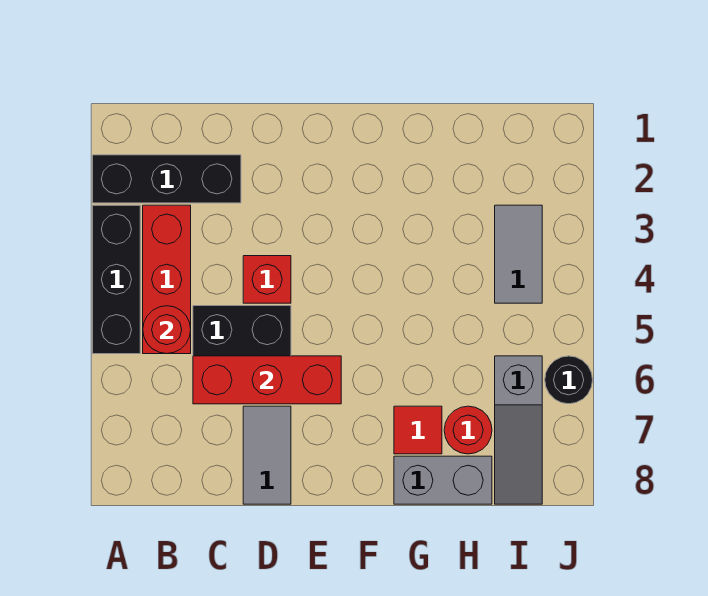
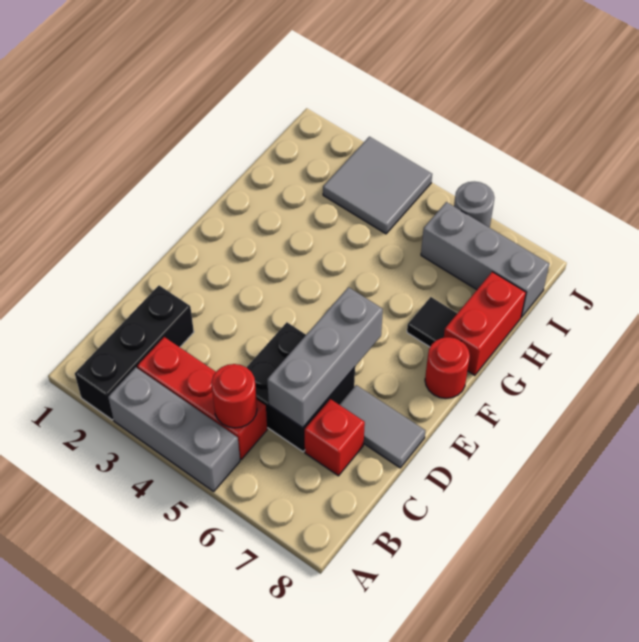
black 1x3 brick [93,205,140,354] -> grey 1x3 brick [108,367,240,491]
red 1x3 brick [193,356,341,404] -> grey 1x3 brick [267,287,383,428]
red 1x1 brick [243,256,291,303] -> red 1x1 brick moved to [305,399,365,476]
red 1x1 tile [394,406,442,454] -> black 1x1 tile [407,297,457,347]
grey 1x2 brick [394,456,492,504] -> red 1x2 brick [444,272,526,375]
red 1x1 round brick [444,406,492,454] -> red 1x1 round brick moved to [425,337,470,398]
grey 1x2 tile [495,205,542,303] -> grey 2x2 tile [323,137,432,234]
grey 1x3 slope [495,356,542,504] -> grey 1x3 brick [421,202,549,317]
black 1x1 round brick [545,356,593,404] -> grey 1x1 round brick [454,182,494,228]

